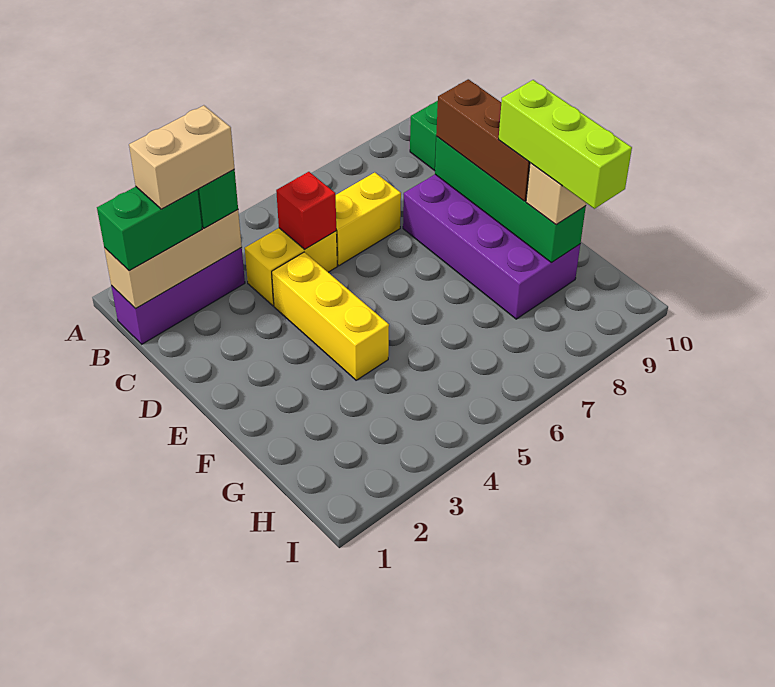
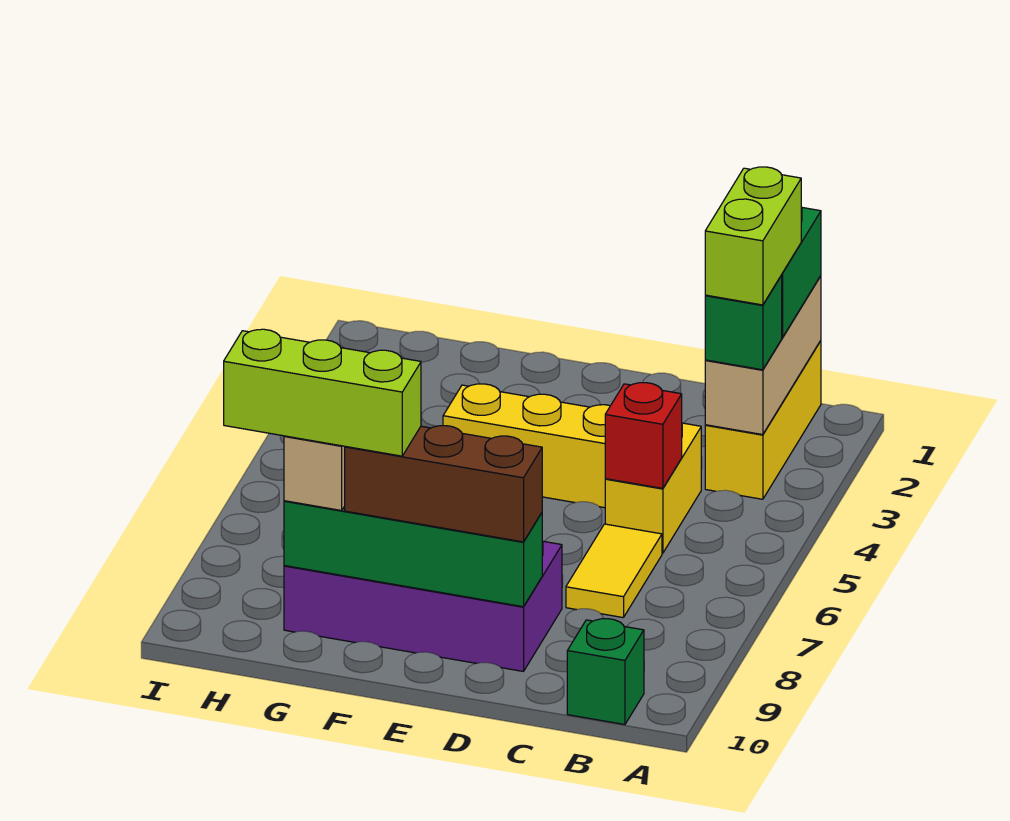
purple 1x3 brick [111,248,245,344] -> yellow 1x3 brick [705,341,821,499]
tan 1x2 brick [129,105,235,209] -> lime 1x2 brick [705,167,801,305]
yellow 1x2 brick [336,172,401,266] -> yellow 1x2 tile [566,524,662,618]

